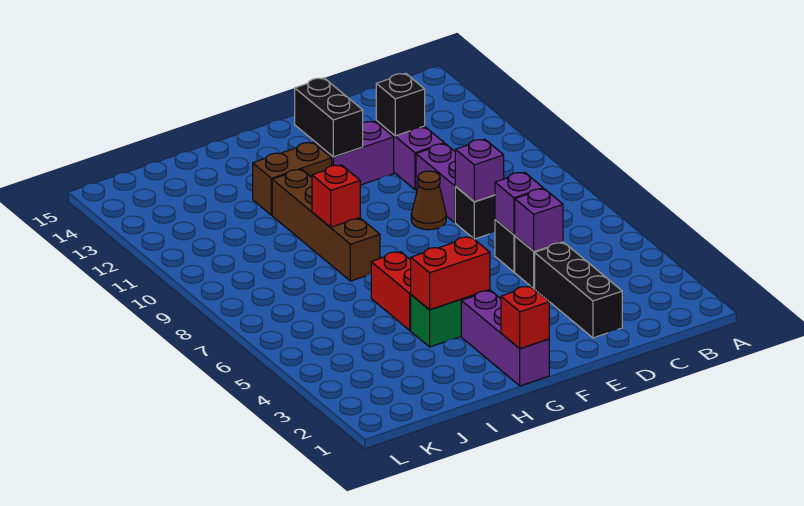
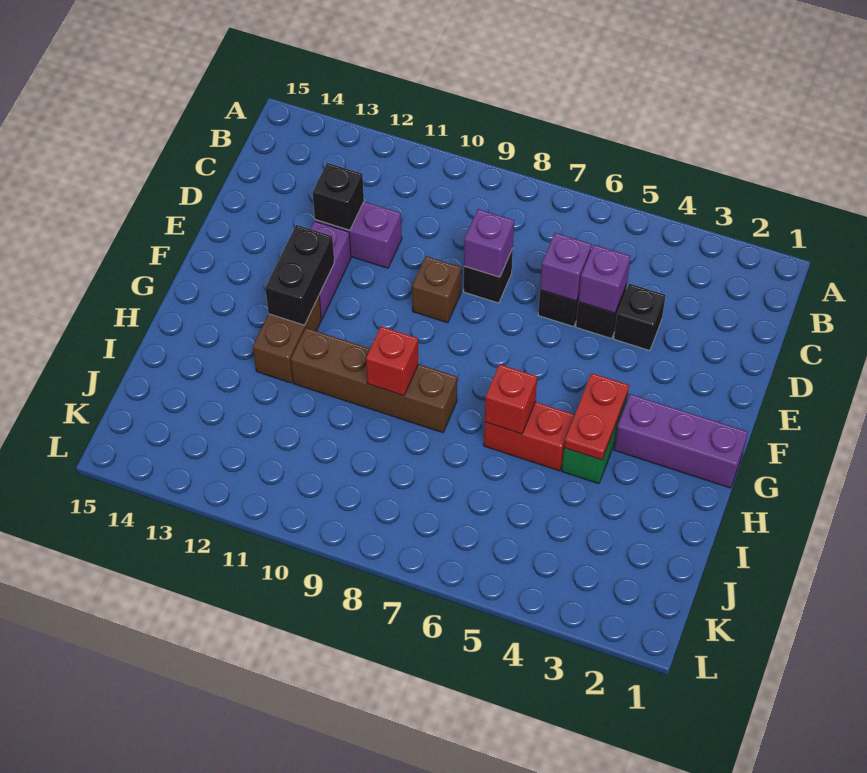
black 1x3 brick [535,243,622,338] -> black 1x1 brick [614,284,666,351]
purple 1x2 brick [416,144,456,222] -> none
brown 1x1 cone [411,171,446,230] -> brown 1x1 brick [412,256,461,323]
black 1x2 brick [295,78,363,157] -> black 1x2 brick turned to [265,225,334,325]
red 1x1 brick [501,286,549,349] -> red 1x1 brick moved to [485,364,537,434]
red 1x2 brick [411,237,490,310] -> red 1x2 plate [564,373,629,460]

